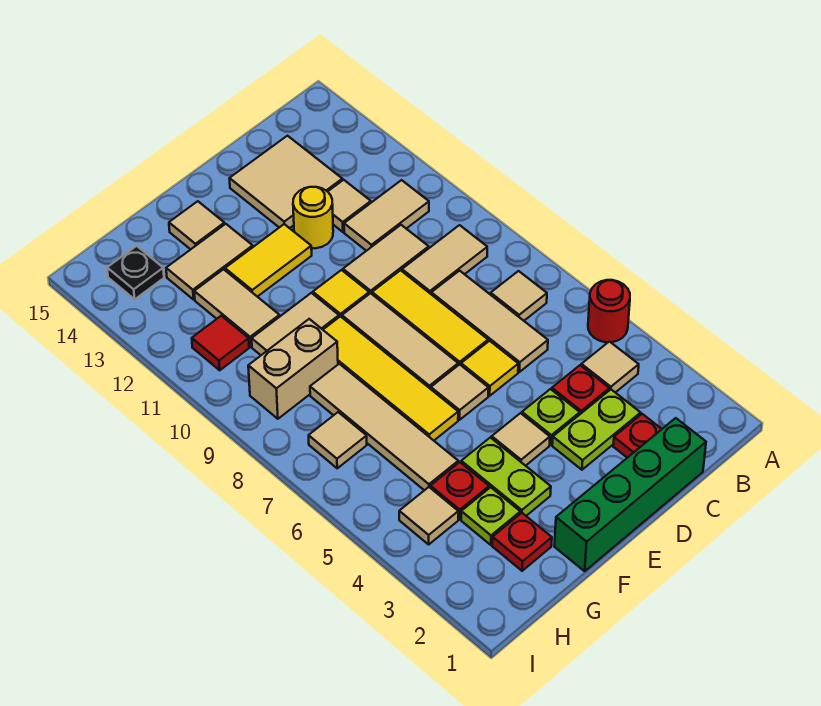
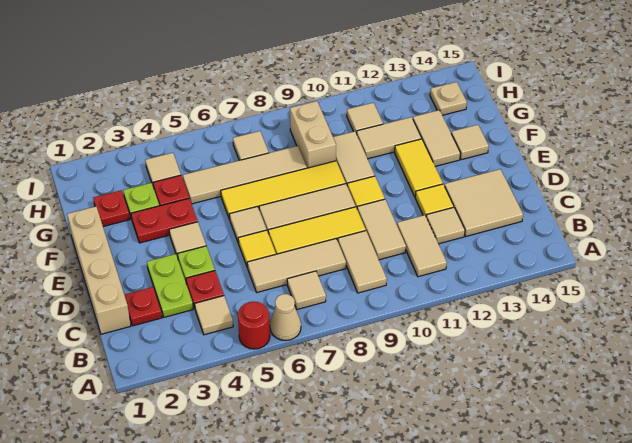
none -> tan 1x1 cone [270,294,301,341]
green 1x4 brick [554,418,706,571] -> tan 1x4 brick [67,206,131,334]
yellow 1x1 round brick [293,187,333,248] -> yellow 1x1 tile [415,184,454,216]
lime 1x2 plate [461,437,551,516] -> red 1x2 plate [131,198,198,243]
red 1x1 tile [192,316,249,370] -> tan 1x1 tile [347,103,383,134]
black 1x1 plate [107,246,164,299] -> tan 1x1 plate [430,82,467,115]

